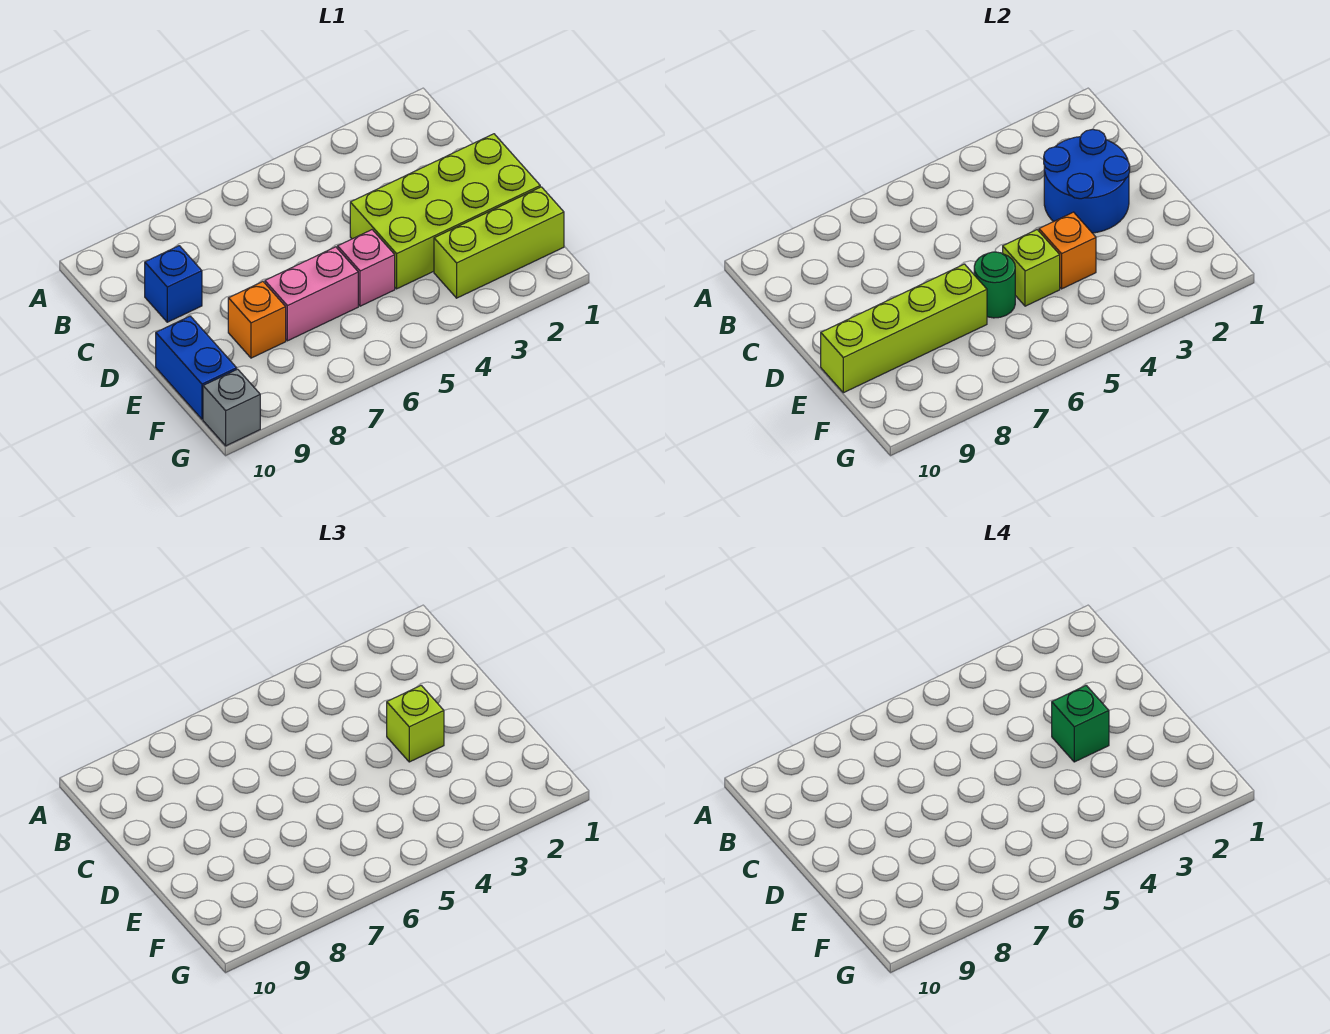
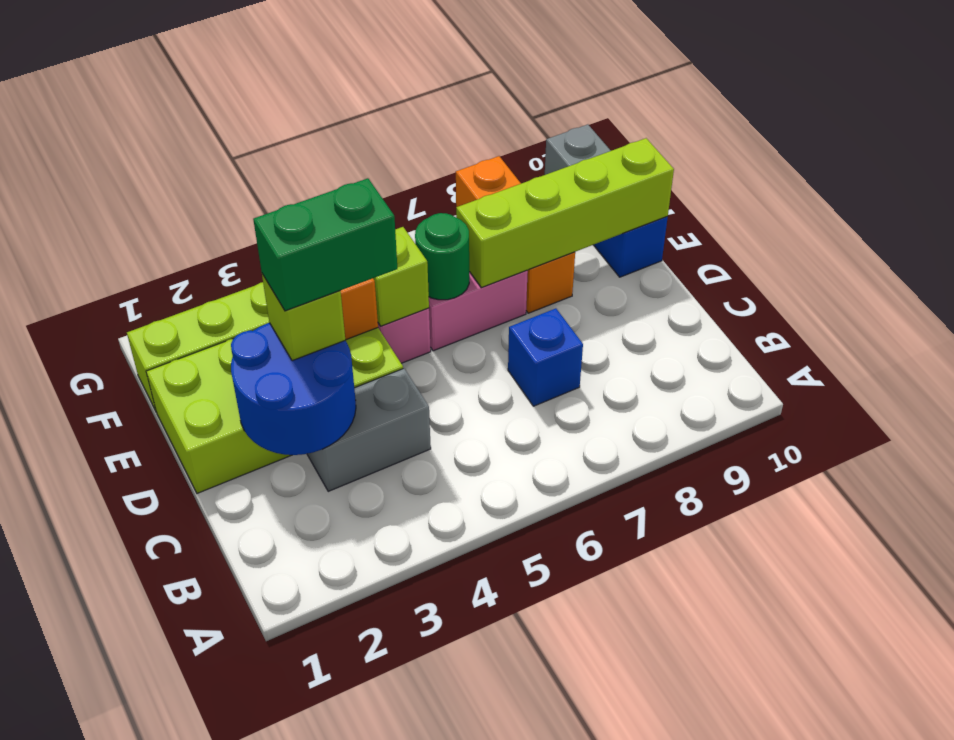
none -> grey 1x2 brick [307,369,431,491]
blue 1x1 brick [145,246,202,322] -> blue 1x1 brick moved to [508,308,583,406]
green 1x1 brick [1052,685,1109,762] -> green 1x2 brick [253,178,397,311]
orange 1x1 brick [228,282,286,358] -> orange 1x3 brick [456,156,575,313]

